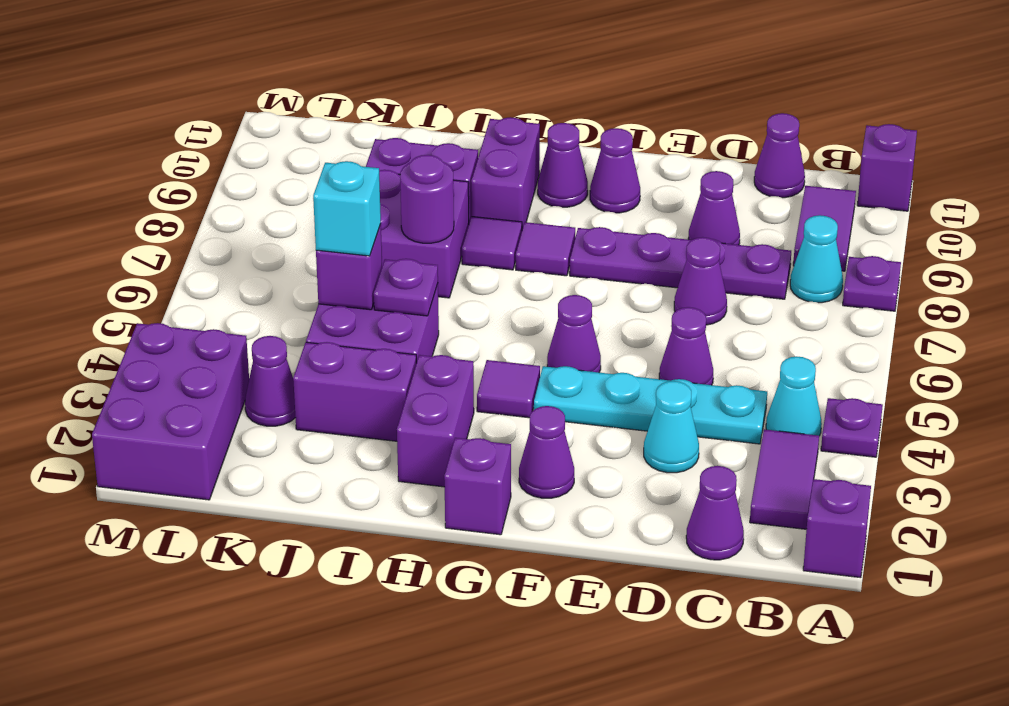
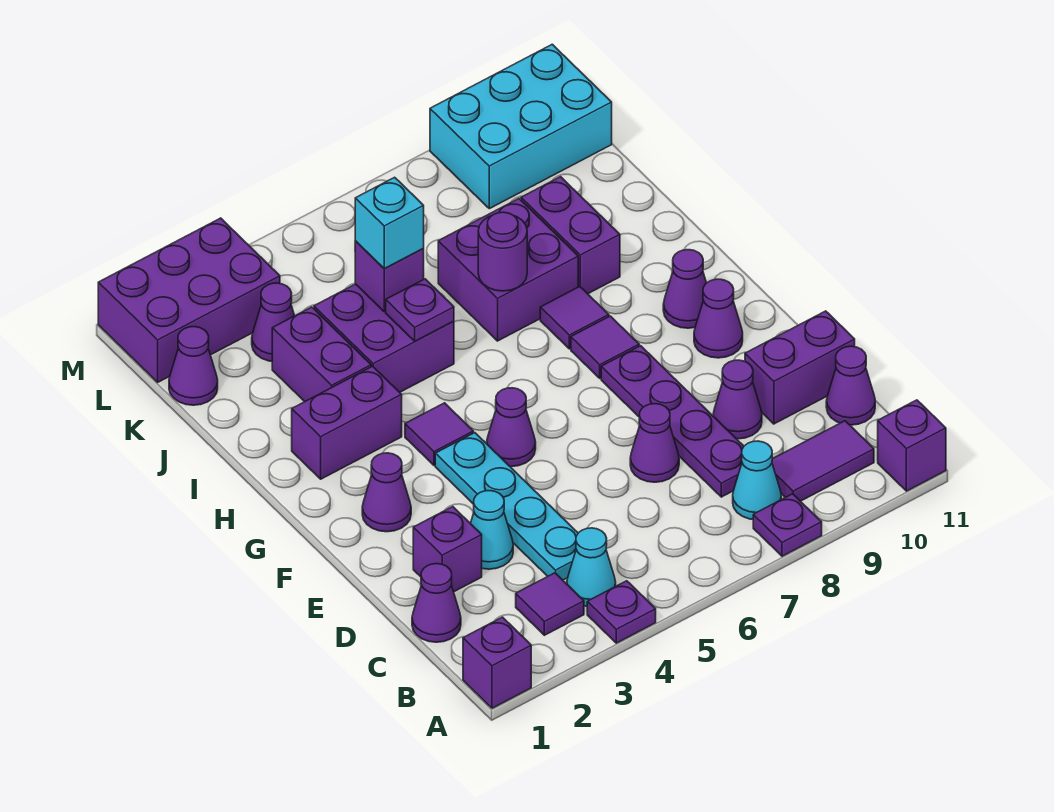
purple 1x2 tile [750,429,819,529] -> purple 1x1 tile [516,573,584,635]
purple 1x1 cone [659,307,713,385] -> purple 1x1 cone moved to [169,327,218,405]
purple 1x1 brick [444,438,511,535] -> purple 1x1 brick moved to [413,507,482,592]
purple 1x2 brick [471,117,540,229] -> purple 1x2 brick moved to [745,311,855,424]
none -> cyan 2x3 brick [430,44,612,209]

